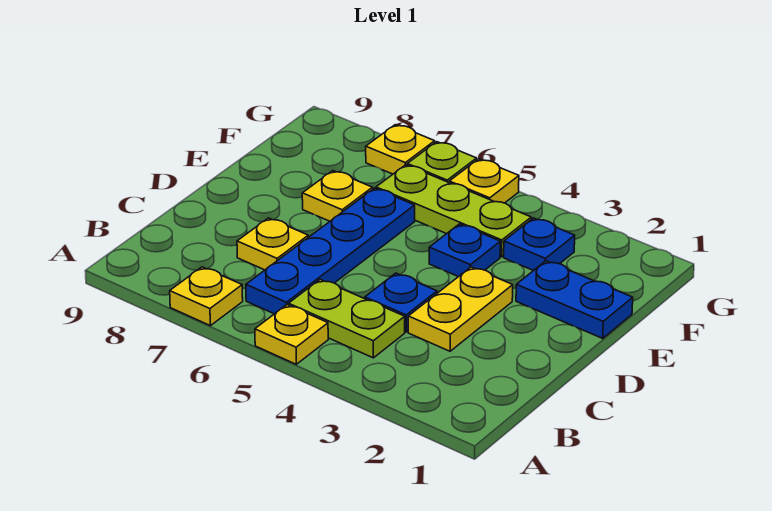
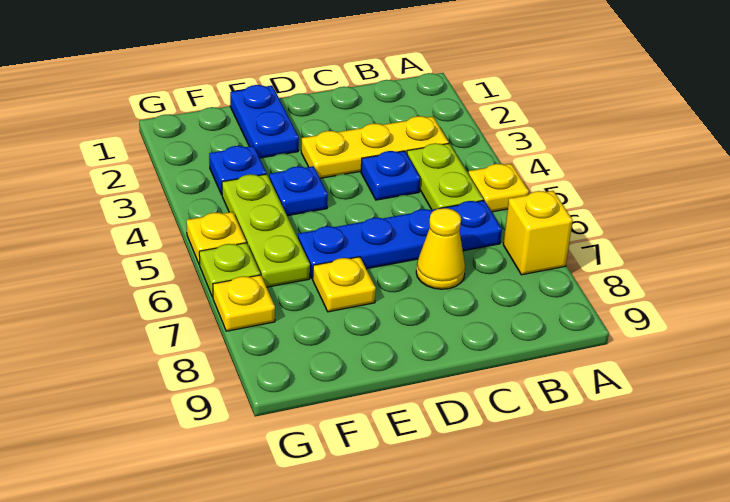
yellow 1x1 plate [170,267,243,326] -> yellow 1x1 brick [503,191,573,275]
yellow 1x2 plate [408,267,513,351] -> yellow 1x3 plate [301,116,449,178]
yellow 1x1 plate [237,218,308,270] -> yellow 1x1 cone [416,208,465,289]

